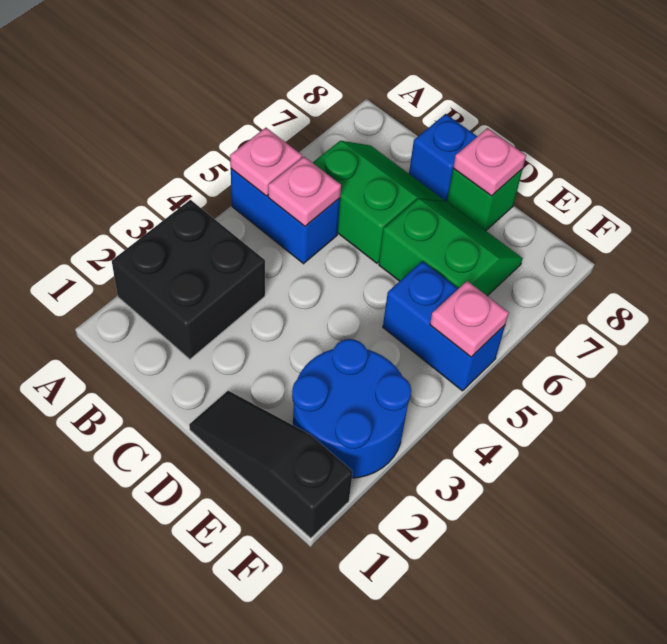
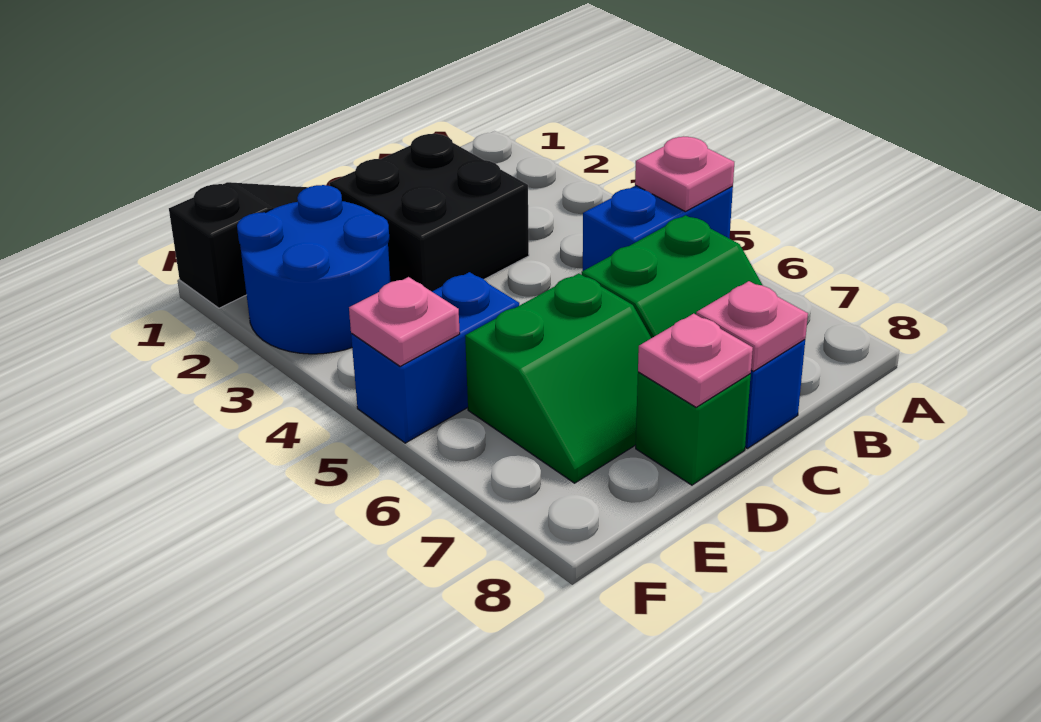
black 2x2 brick [112,200,265,359] -> black 2x2 brick moved to [330,134,529,291]
pink 1x1 plate [268,157,341,226] -> pink 1x1 plate moved to [696,281,808,371]

